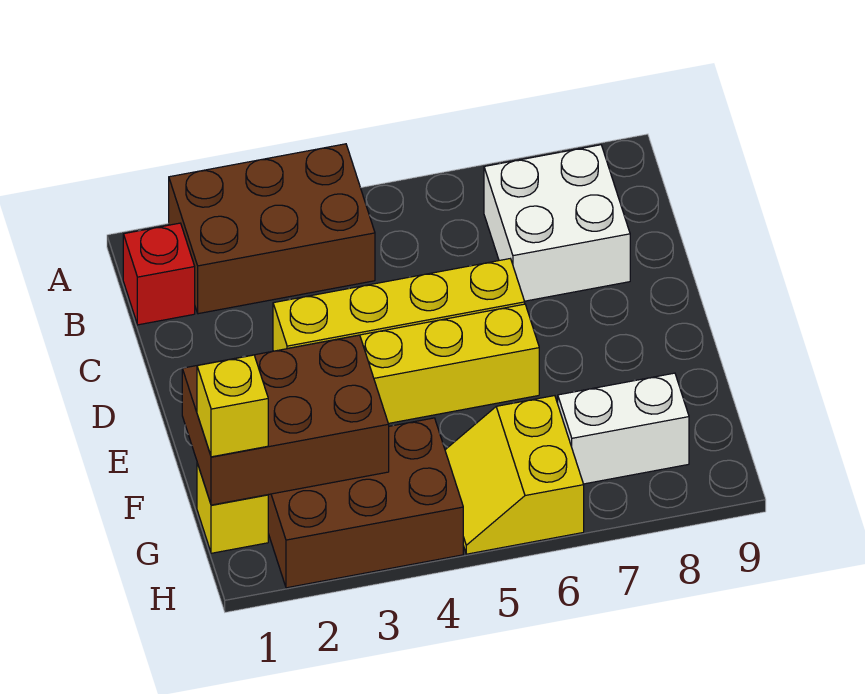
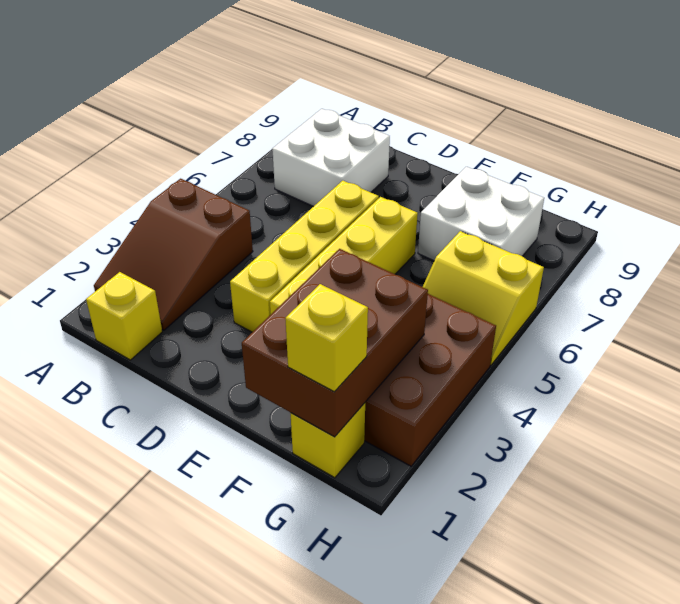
brown 2x3 brick [169,144,375,314] -> brown 2x3 slope [94,179,253,330]
red 1x1 brick [123,223,195,325] -> yellow 1x1 brick [86,272,162,360]
white 1x2 brick [558,373,689,484] -> white 2x2 brick [418,167,544,261]

